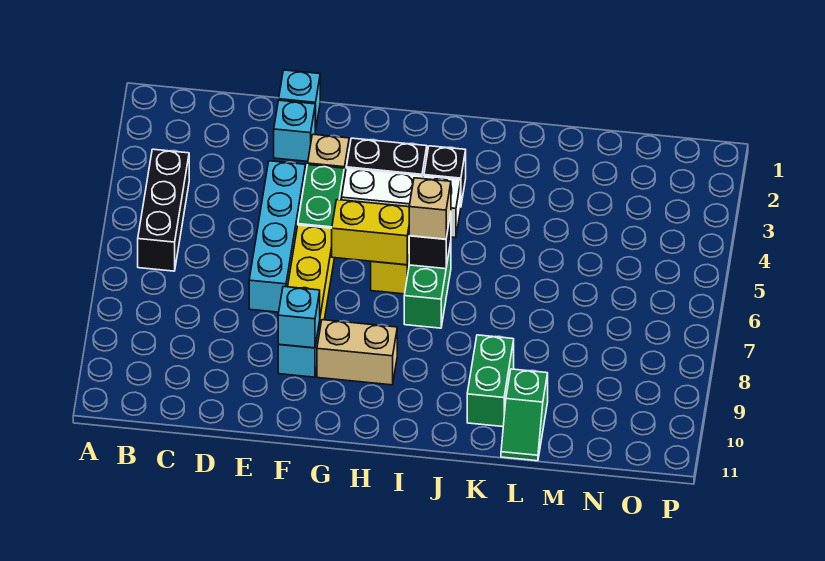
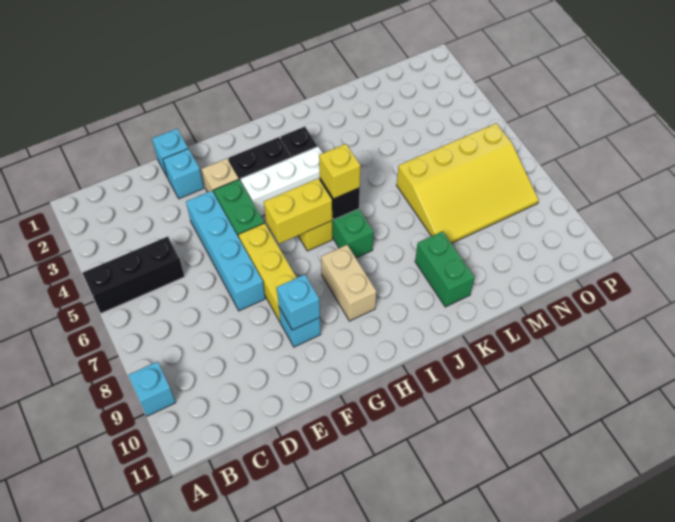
none -> cyan 1x1 brick [128,362,176,416]
black 1x3 brick [138,149,189,271] -> black 1x3 brick turned to [82,236,185,313]
tan 1x2 brick [317,320,397,385] -> tan 1x2 brick turned to [321,245,377,321]
tan 1x1 brick [409,178,451,239] -> yellow 1x1 brick [319,144,361,199]
none -> yellow 3x4 slope [397,123,539,243]
green 1x2 slope [501,369,548,461] -> none

